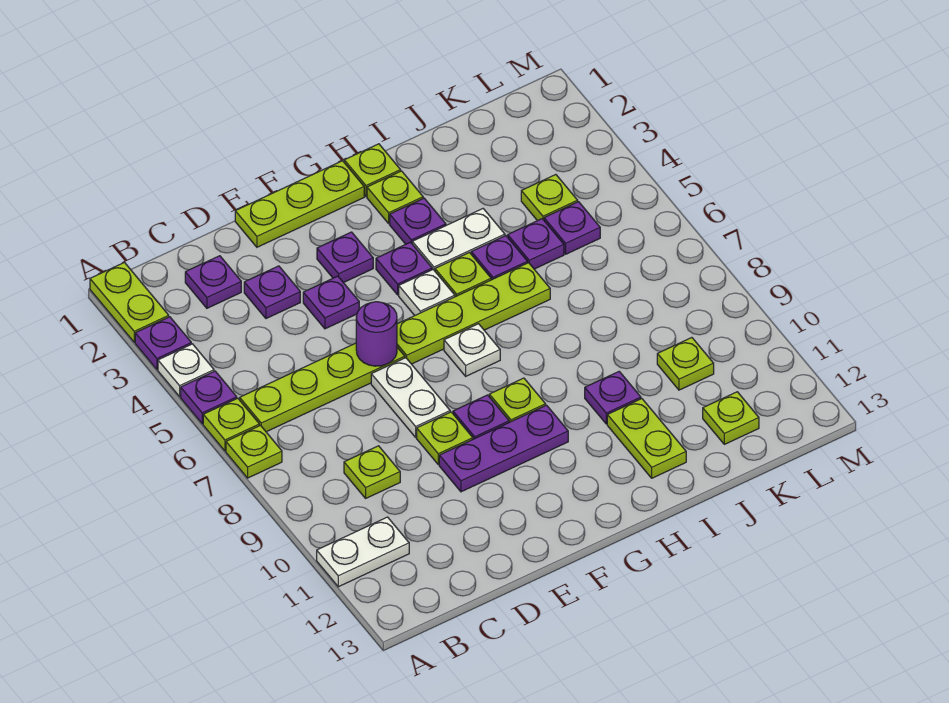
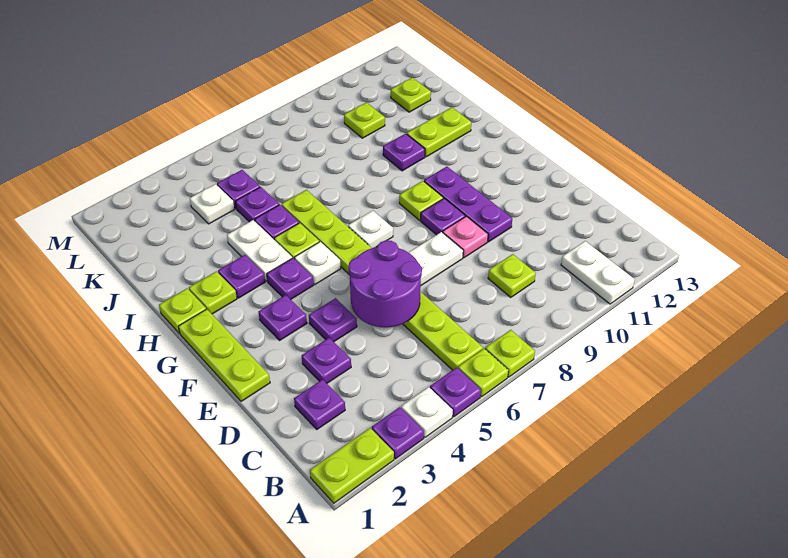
purple 1x1 round brick [356,302,397,366] -> purple 2x2 round brick [349,240,422,327]
lime 1x1 plate [417,412,473,465] -> pink 1x1 plate [443,216,488,258]
lime 1x1 plate [521,175,578,221] -> white 1x1 plate [190,184,234,224]

